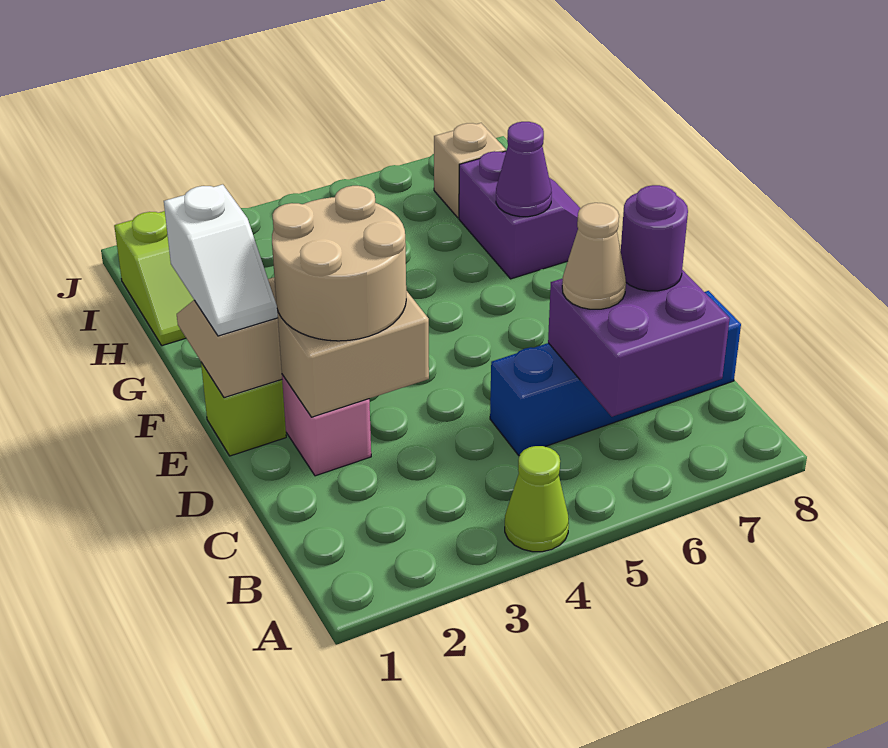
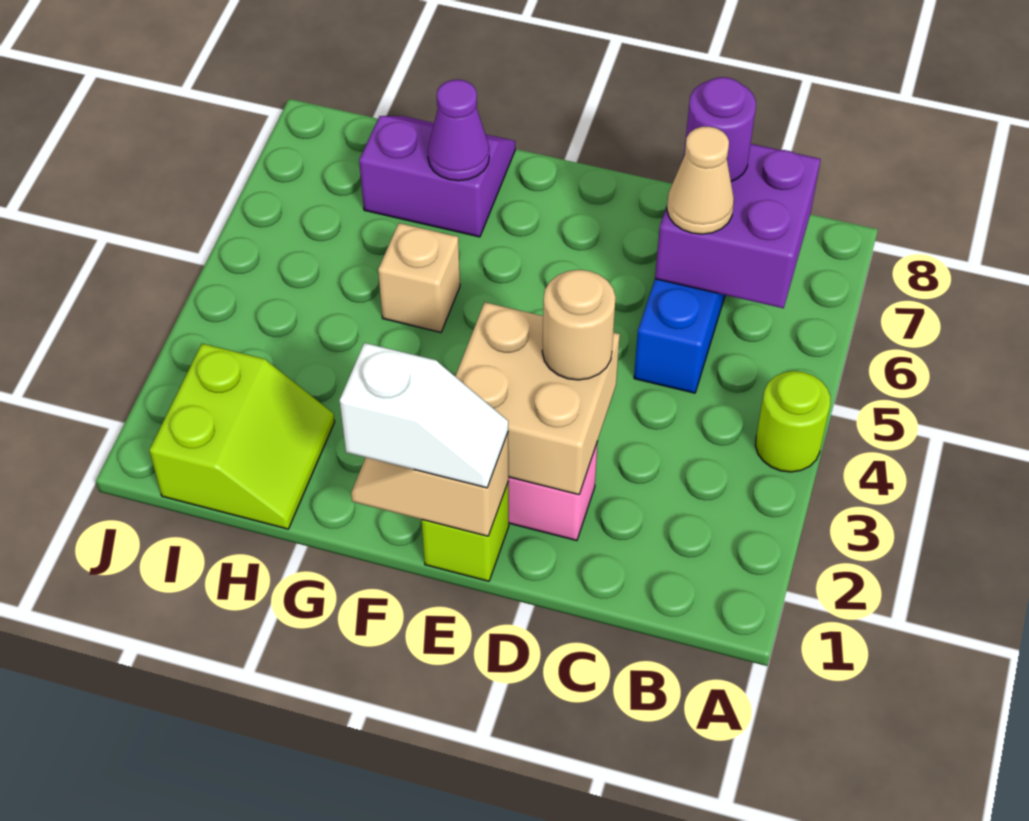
lime 1x1 cone [505,446,569,552] -> lime 1x1 round brick [755,371,831,472]
tan 2x2 round brick [272,186,406,341] -> tan 1x1 round brick [542,270,616,380]
tan 1x1 brick [434,123,506,218] -> tan 1x1 brick moved to [378,223,460,332]

